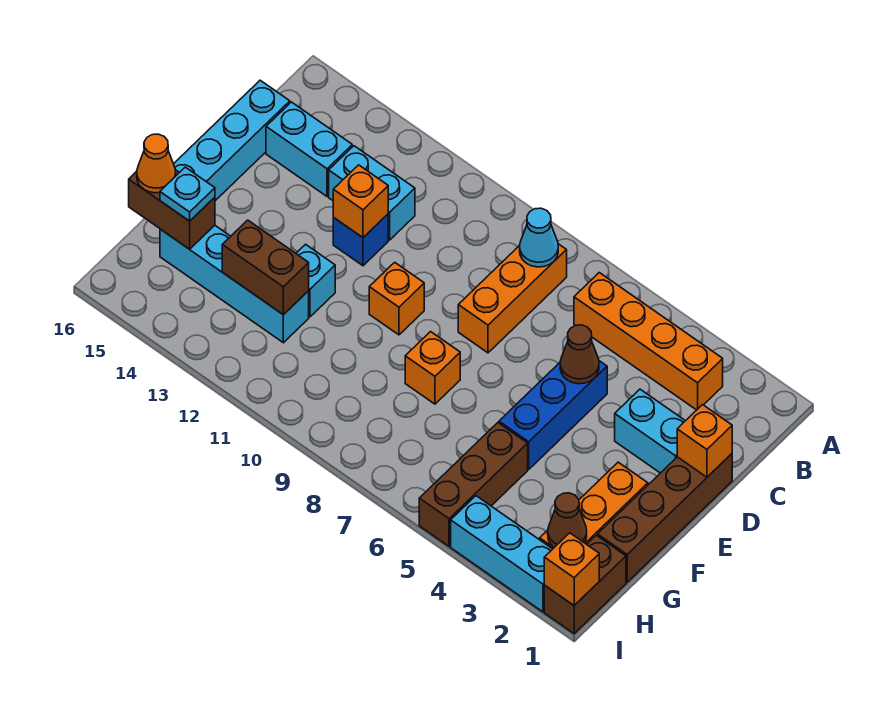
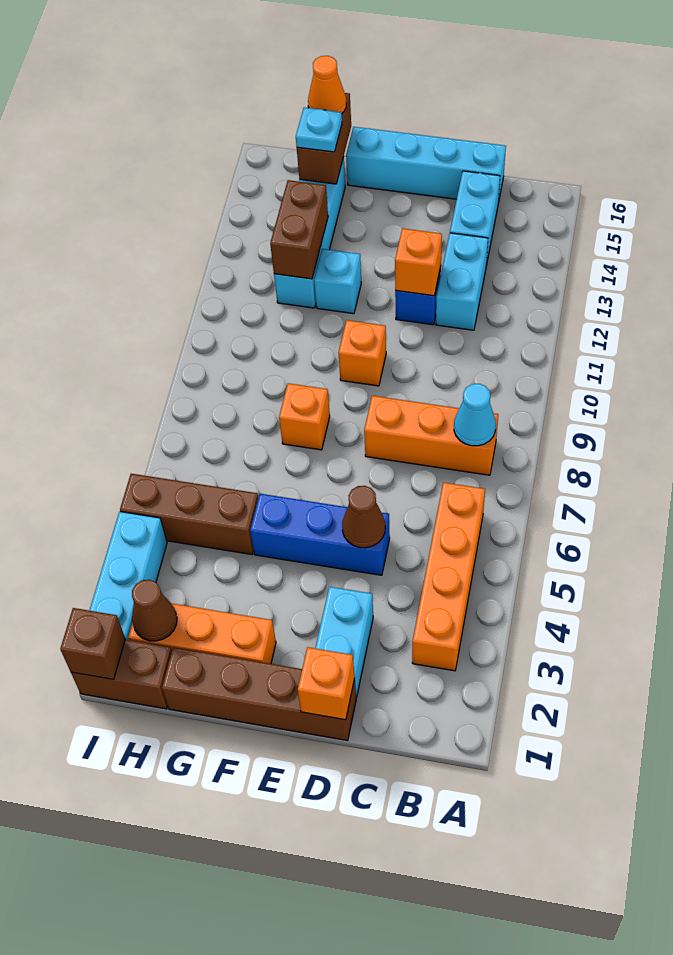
orange 1x1 brick [544,533,599,605] -> brown 1x1 brick [60,608,125,679]

